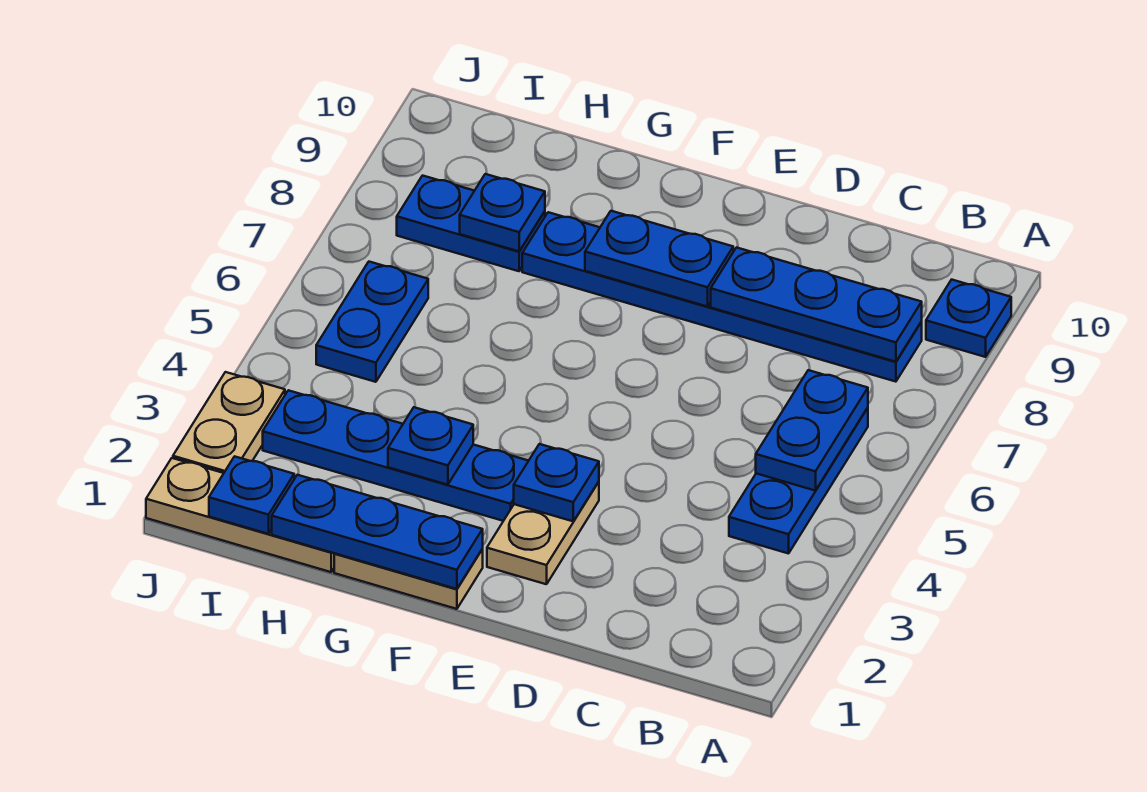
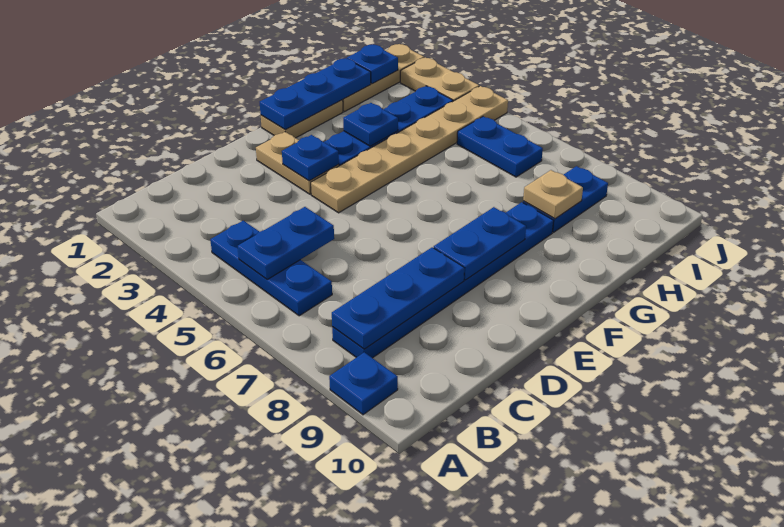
blue 1x2 plate [756,370,868,491] -> blue 1x2 plate turned to [238,207,334,279]
none -> tan 1x6 plate [311,86,508,213]
blue 1x1 plate [460,174,545,251] -> tan 1x1 plate [523,170,583,219]

